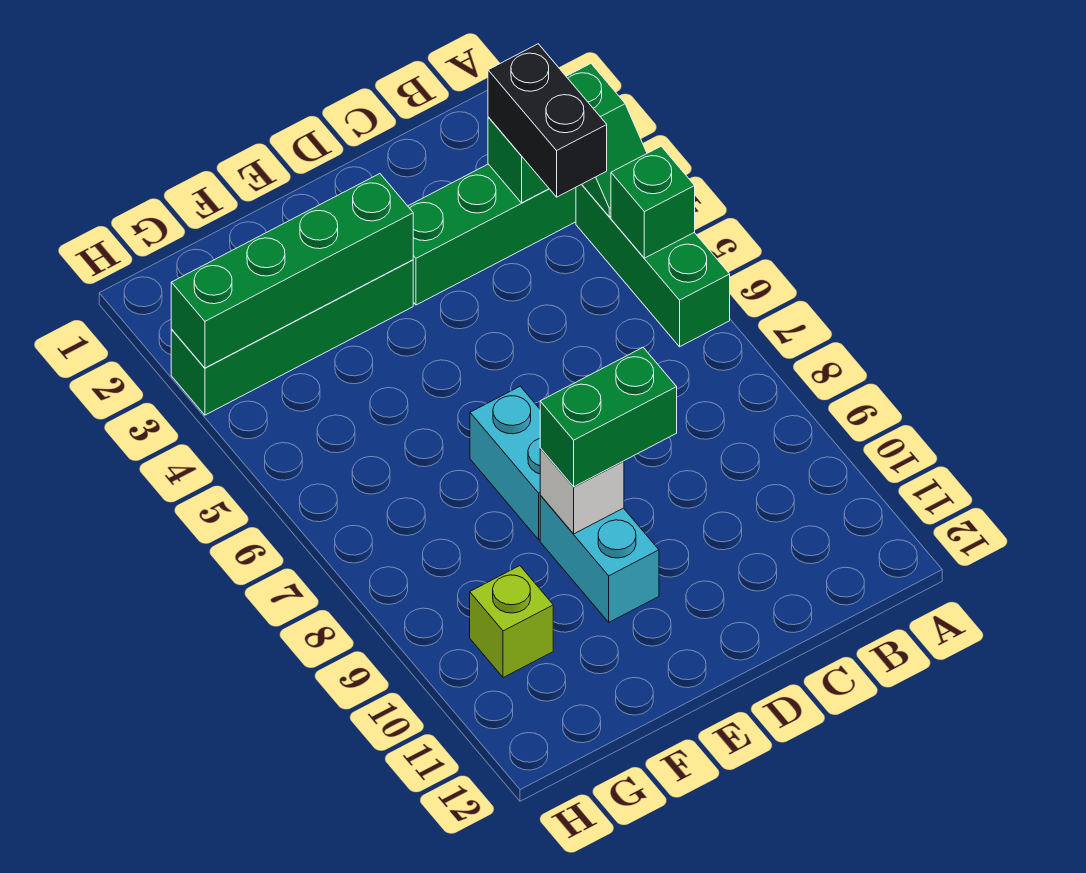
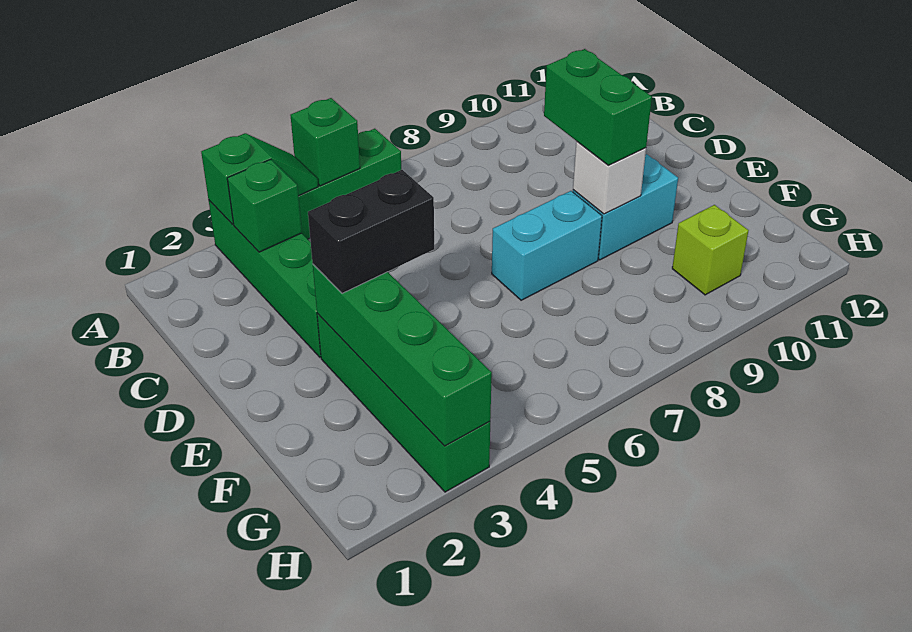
black 1x2 brick [488,44,607,197] -> black 1x2 brick moved to [308,170,434,293]

